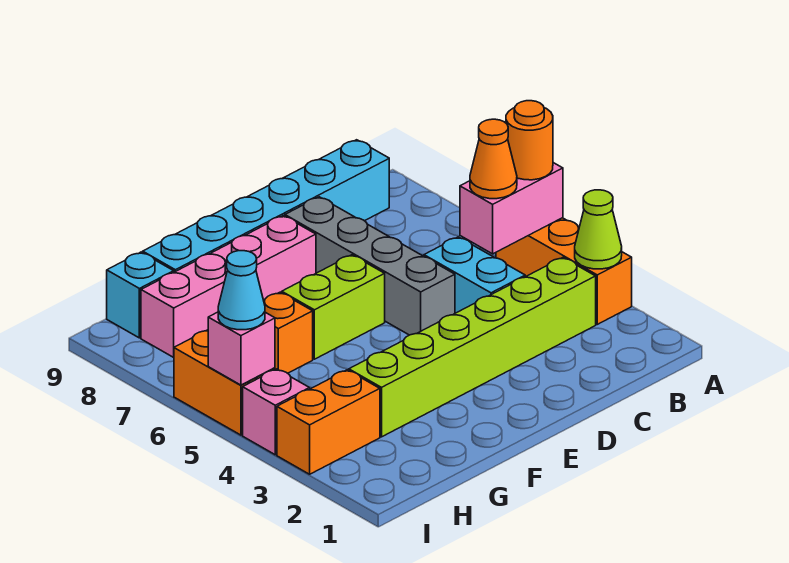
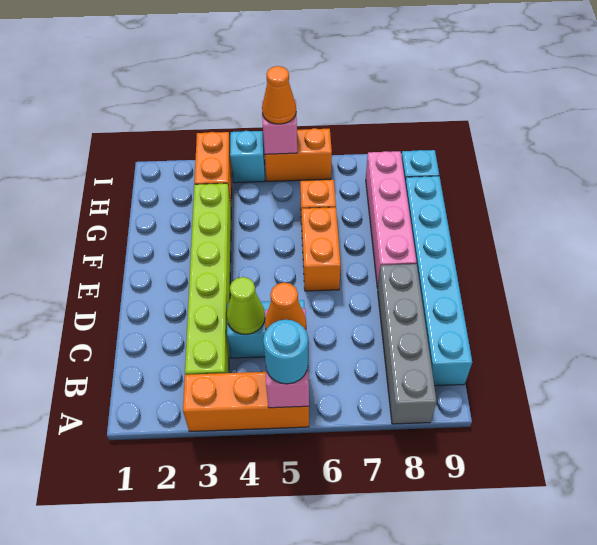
lime 1x1 cone [575,190,622,269] -> lime 1x1 cone moved to [227,277,265,334]
orange 1x1 round brick [506,101,553,180] -> cyan 1x1 round brick [263,320,308,384]
grey 1x4 brick [285,197,455,335] -> grey 1x4 brick turned to [378,264,437,424]
lime 1x2 brick [282,255,385,359] -> orange 1x2 brick [302,207,341,291]
pink 1x1 brick [243,369,310,455] -> cyan 1x1 brick [230,131,265,183]
cyan 1x1 cone [218,251,265,330] -> orange 1x1 cone [262,66,296,124]

